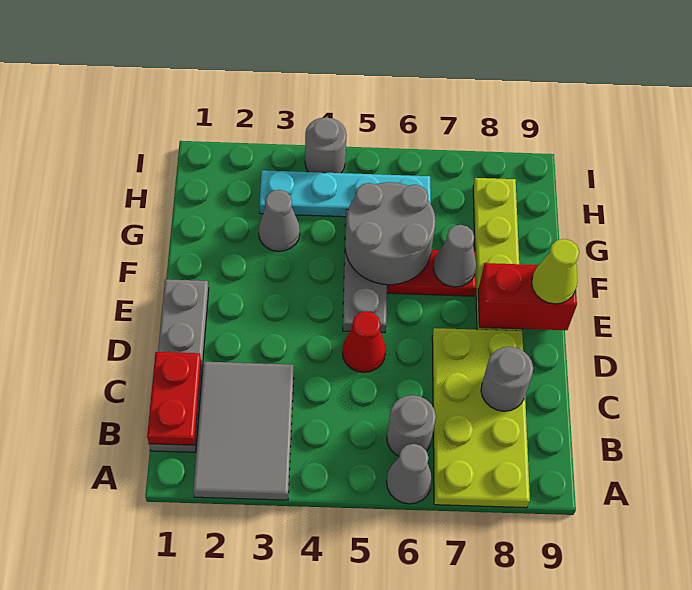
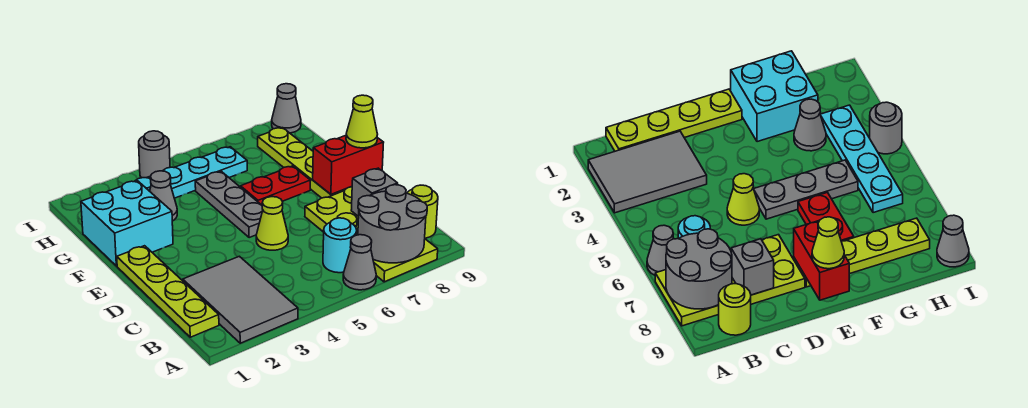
grey 1x4 plate [149,279,209,452] -> lime 1x4 plate [117,246,219,337]
red 1x2 plate [147,352,201,445] -> none
grey 1x1 round brick [387,395,436,456] -> cyan 1x1 round brick [323,218,357,273]
none -> lime 1x1 round brick [407,185,438,238]
grey 1x1 round brick [481,347,533,411] -> grey 1x1 brick [351,168,398,217]
red 1x1 cone [342,311,386,372] -> lime 1x1 cone [256,197,288,250]
none -> cyan 2x2 brick [81,181,173,266]
grey 2x2 round brick [345,182,436,285] -> grey 2x2 round brick moved to [358,185,427,263]
grey 1x1 cone [433,225,476,287] -> grey 1x1 cone moved to [272,84,301,133]

